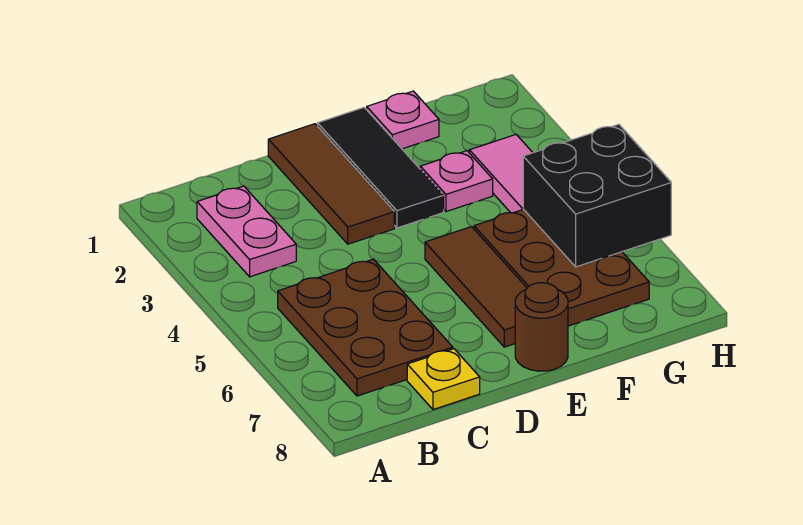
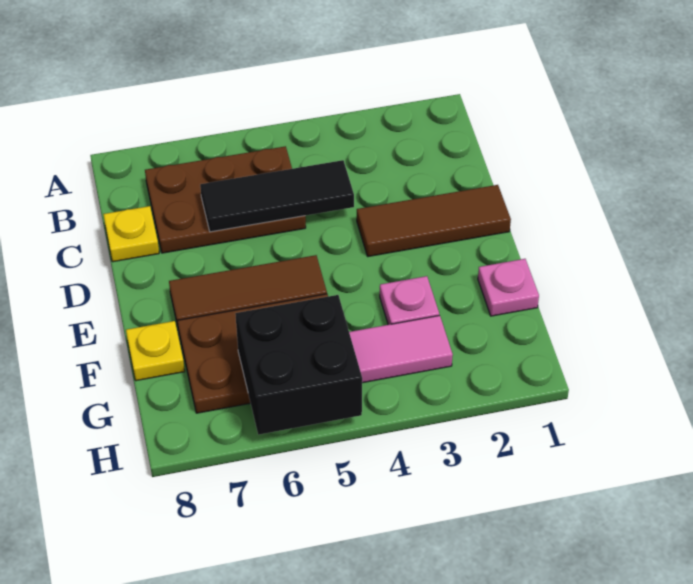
pink 1x2 plate [197,186,296,277] -> none
black 1x3 tile [318,108,444,228] -> black 1x3 tile moved to [200,160,354,232]
brown 1x1 round brick [515,283,568,371] -> none
none -> yellow 1x1 plate [126,321,185,381]

